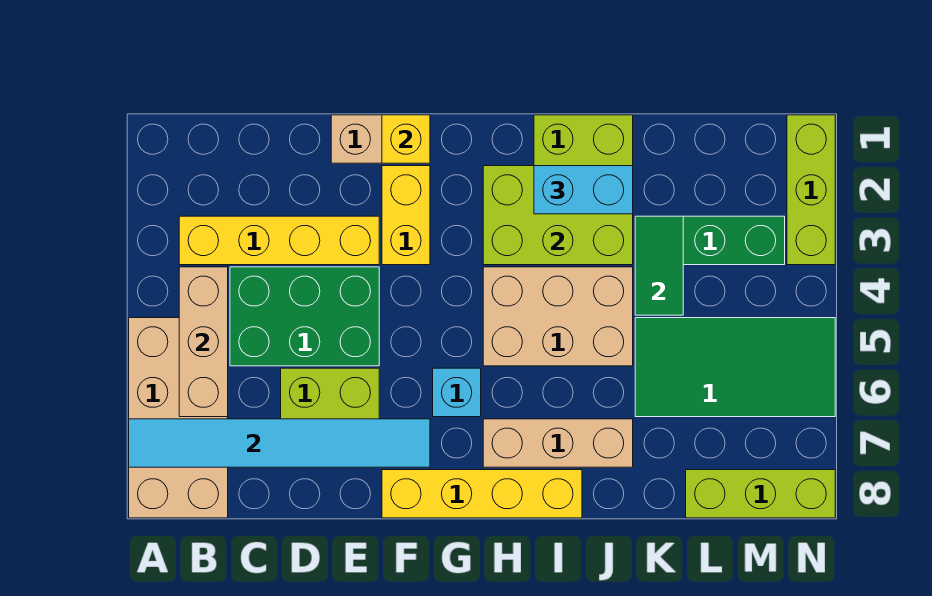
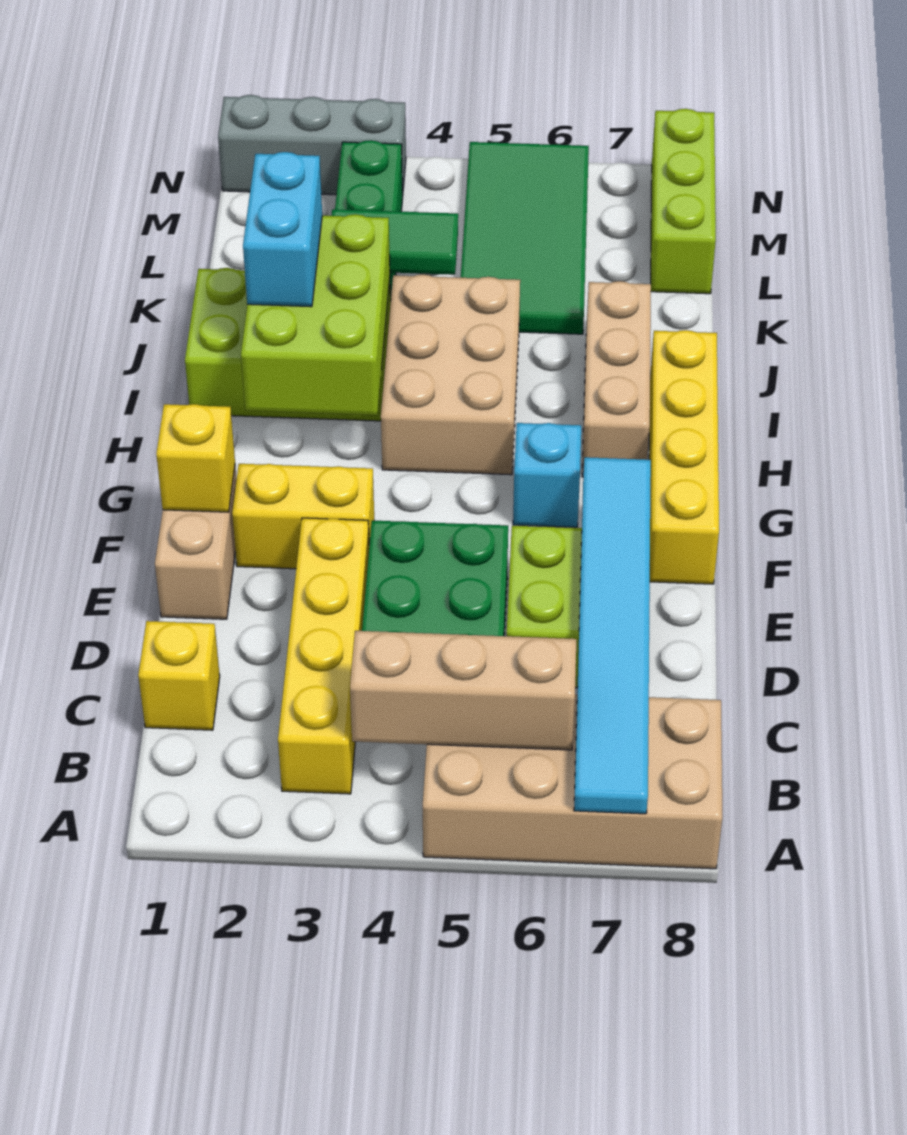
none -> yellow 1x1 brick [138,621,220,730]
lime 1x3 brick [787,115,835,265] -> grey 1x3 brick [218,95,406,196]

